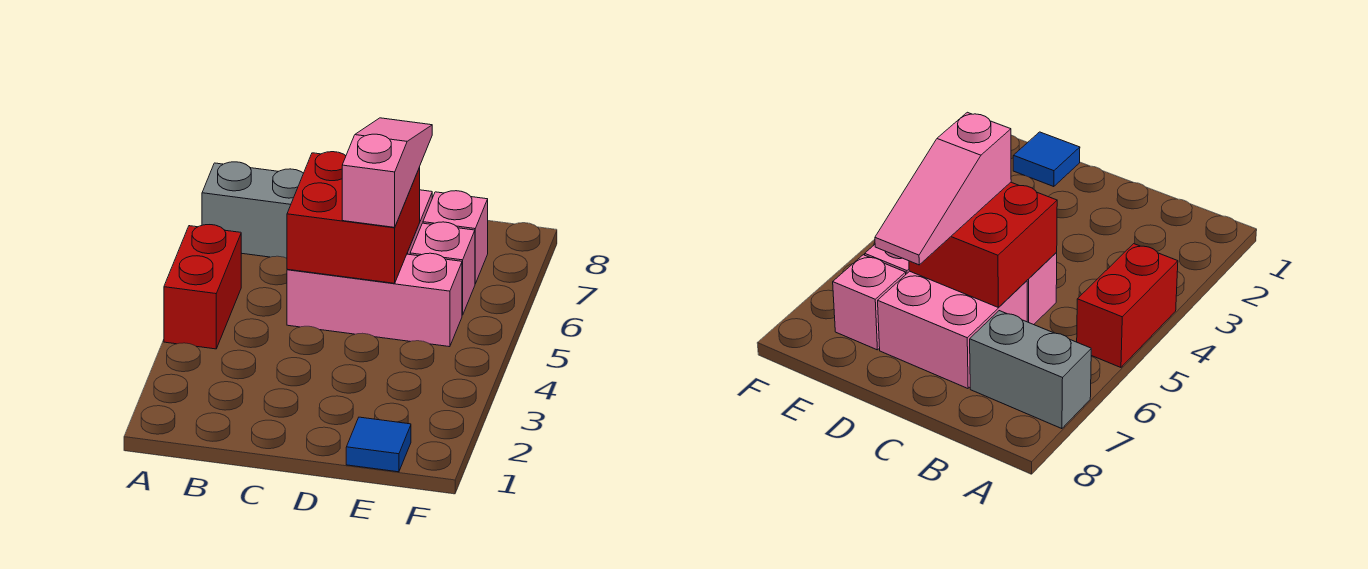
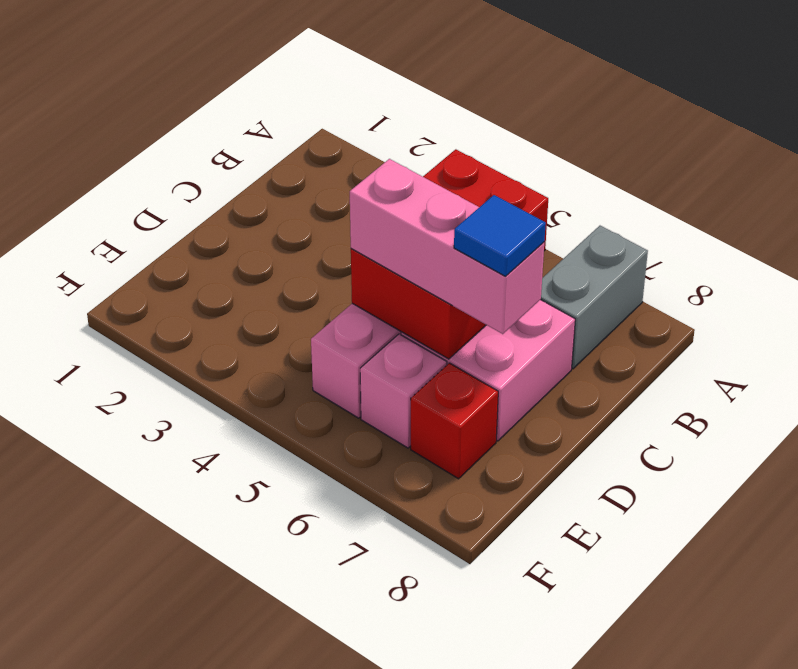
pink 1x3 slope [342,118,432,227] -> pink 1x3 brick [350,159,544,334]
blue 1x1 tile [346,417,411,472] -> blue 1x1 tile moved to [454,195,546,276]
pink 1x1 brick [423,191,488,284] -> red 1x1 brick [411,363,498,479]

